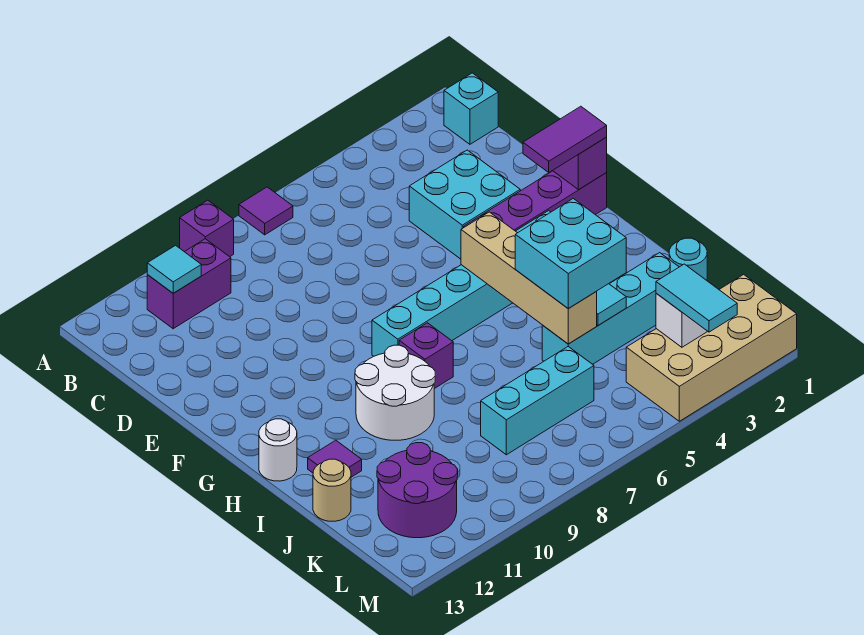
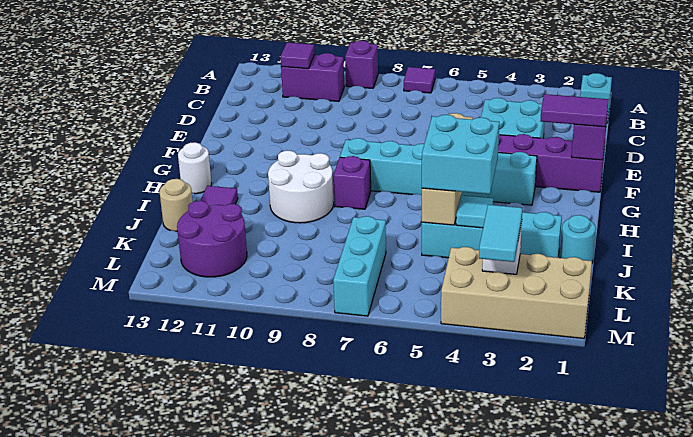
cyan 1x1 tile [147,245,201,293] -> purple 1x1 tile [280,42,315,69]
cyan 1x3 brick [481,347,594,455] -> cyan 1x3 brick turned to [333,216,386,316]

